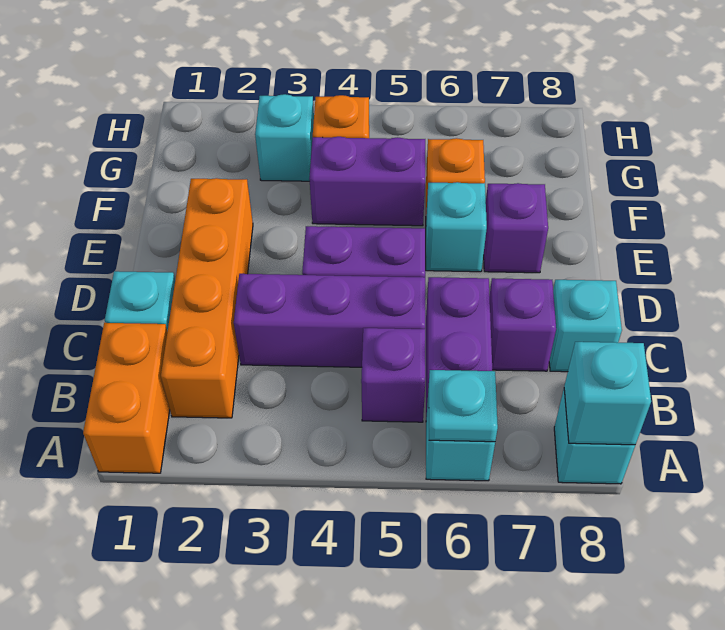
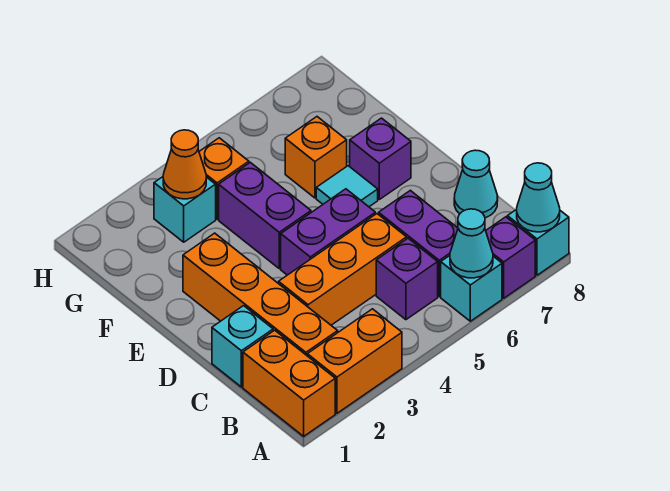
none -> orange 1x2 brick [307,309,402,413]
cyan 1x1 plate [429,370,498,442] -> cyan 1x1 cone [450,209,493,278]
cyan 1x1 brick [564,342,651,445] -> cyan 1x1 cone [517,163,560,232]
purple 1x3 brick [234,274,425,367] -> orange 1x3 brick [279,214,407,325]
purple 1x1 brick [490,278,556,371] -> purple 1x1 brick moved to [486,217,535,298]
cyan 1x1 brick [549,280,622,372] -> cyan 1x1 cone [454,150,498,218]
cyan 1x1 brick [426,182,487,272] -> cyan 1x1 tile [316,166,378,207]
purple 1x2 brick [309,137,425,226] -> purple 1x2 brick turned to [219,162,311,269]
none -> orange 1x1 cone [163,130,206,199]

